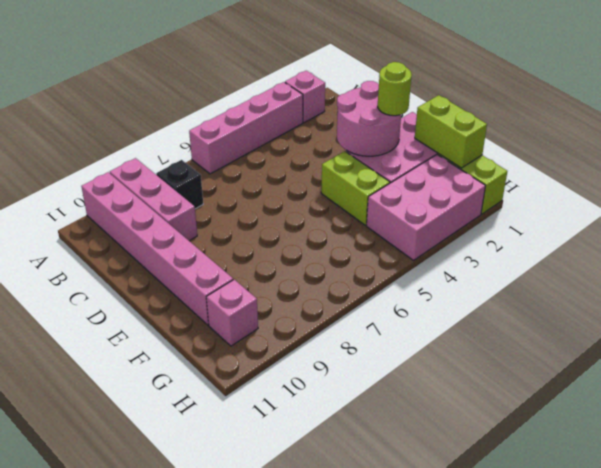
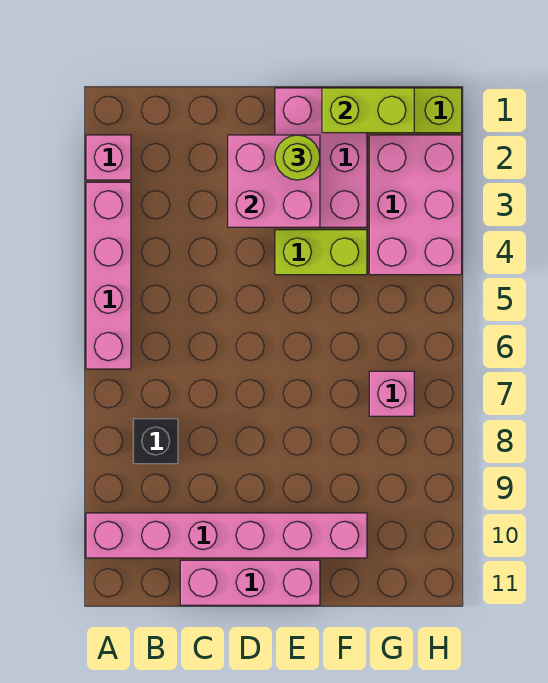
pink 1x3 brick [110,158,197,241] -> pink 1x3 brick moved to [180,560,320,605]
pink 2x2 round brick [337,81,401,156] -> pink 2x2 brick [228,135,320,227]
pink 1x1 brick [206,280,258,346] -> pink 1x1 brick moved to [369,371,414,416]

